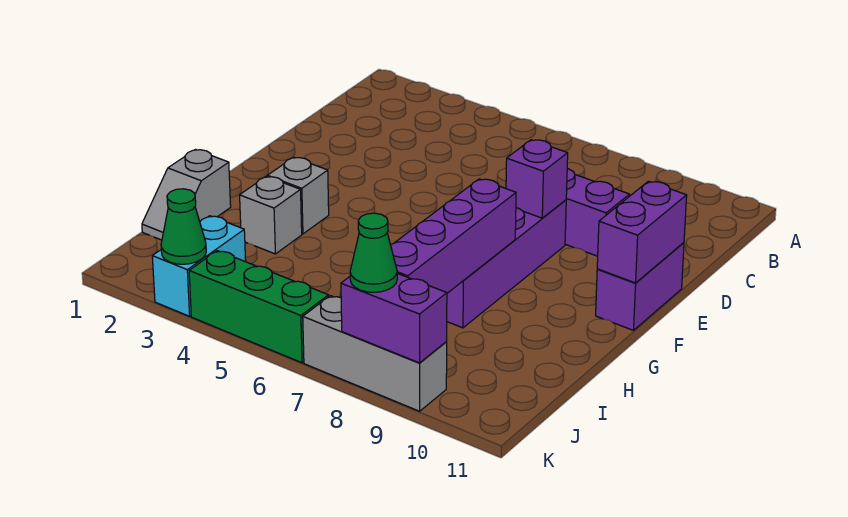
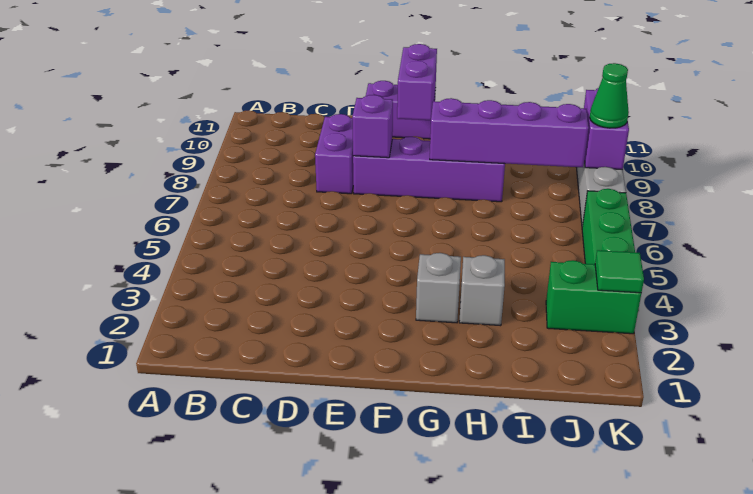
purple 1x2 brick [597,181,687,283] -> purple 1x2 brick turned to [397,44,437,120]
grey 1x2 slope [142,150,231,240] -> none
cyan 1x2 brick [152,216,246,316] -> green 1x2 brick [546,260,641,334]
green 1x1 cone [161,189,206,264] -> green 1x1 tile [595,250,644,293]

